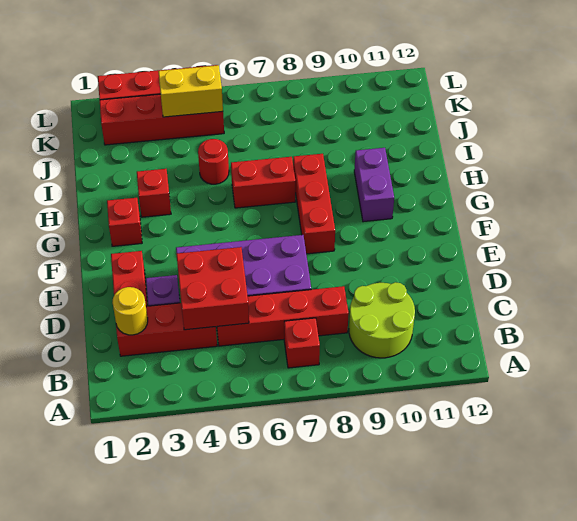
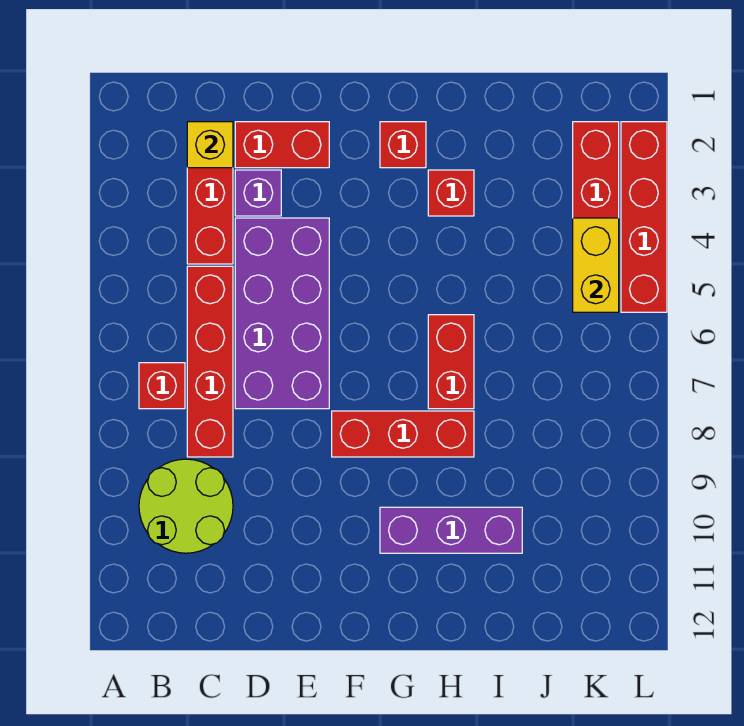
yellow 1x1 round brick [112,287,148,335] -> yellow 1x1 brick [187,122,233,168]
red 2x2 brick [176,247,249,330] -> none
purple 1x2 brick [354,148,394,222] -> purple 1x3 brick [380,507,522,553]
red 1x1 round brick [198,139,229,184] -> none

